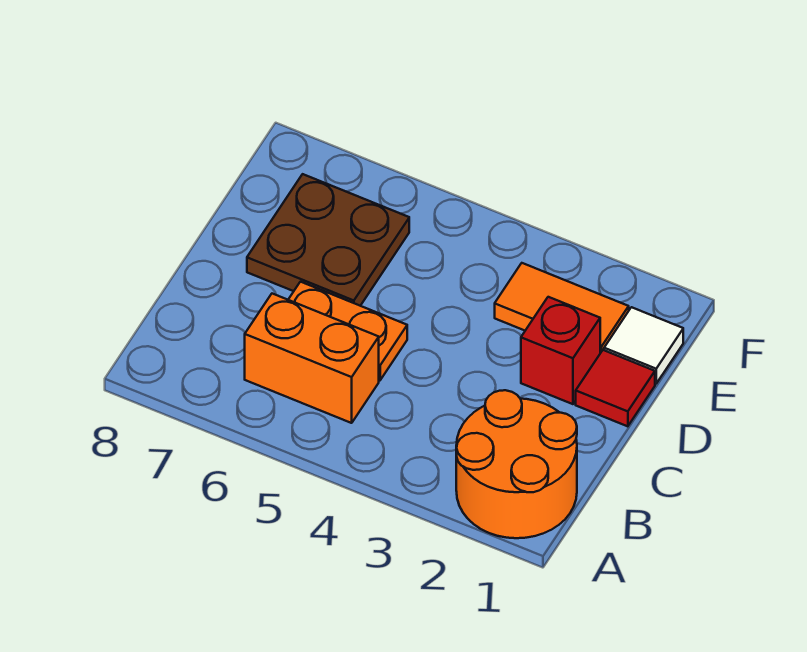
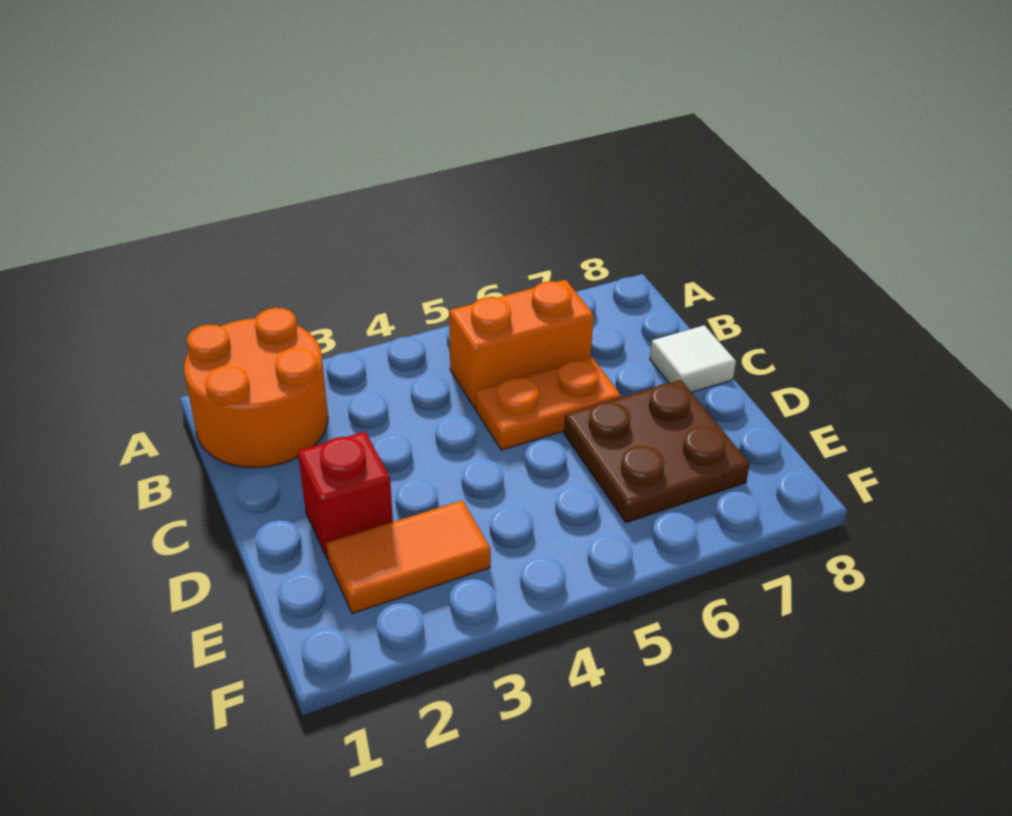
red 1x1 tile [576,350,655,426] -> none
white 1x1 tile [604,307,683,384] -> white 1x1 tile moved to [650,325,736,392]

